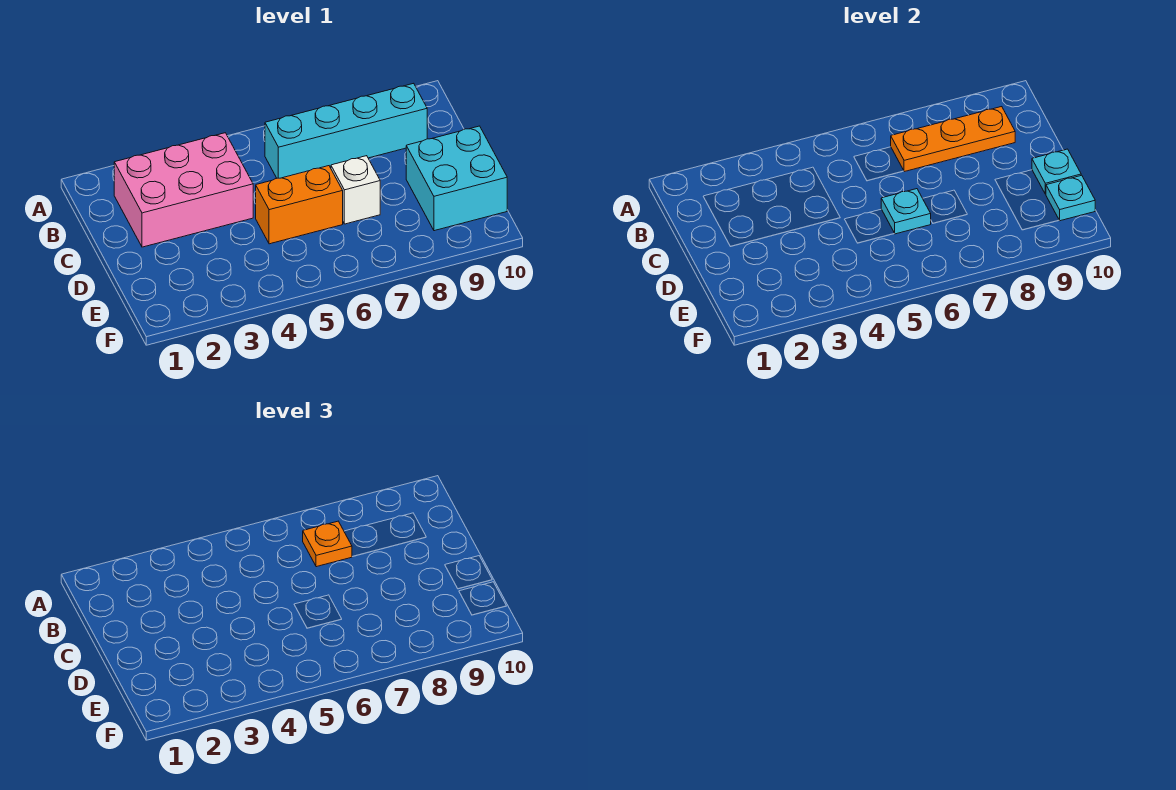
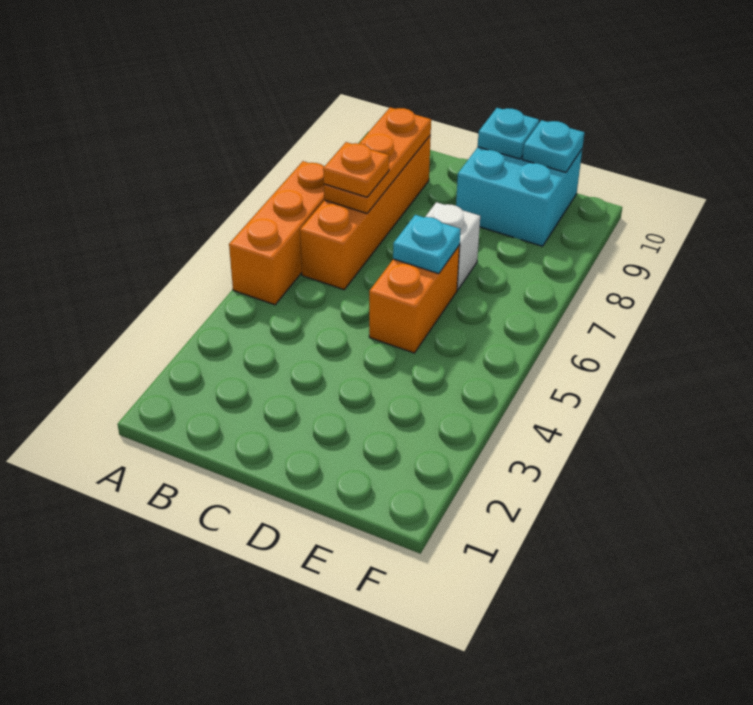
none -> orange 1x3 brick [229,161,324,305]
pink 2x3 brick [114,133,253,247] -> none
cyan 1x4 brick [265,83,427,178] -> orange 1x4 brick [300,135,431,290]

